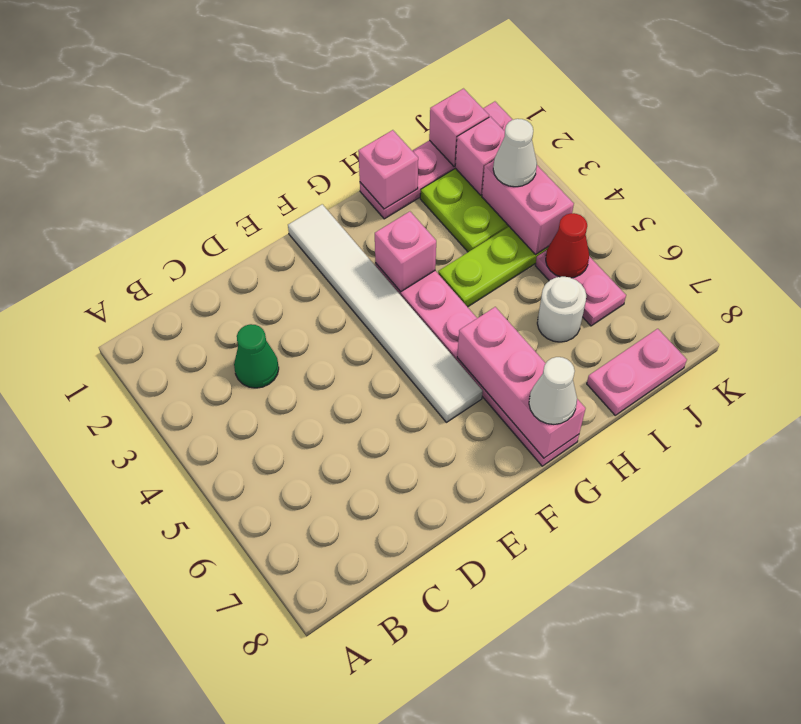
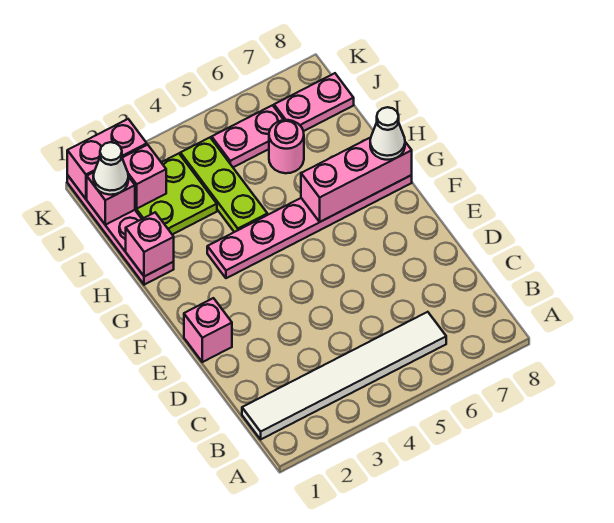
green 1x1 cone [234,324,279,388] -> none
white 1x6 tile [288,204,483,422] -> white 1x6 tile moved to [242,312,446,439]
pink 1x1 brick [375,212,436,292] -> pink 1x1 brick moved to [184,298,232,362]
white 1x1 round brick [537,277,586,342] -> pink 1x1 round brick [269,120,304,173]
pink 1x2 plate [587,329,687,415] -> pink 1x2 plate turned to [274,73,354,131]
pink 1x2 brick [482,160,574,254] -> pink 1x2 brick moved to [67,119,147,199]
white 1x1 cone [493,119,537,187] -> white 1x1 cone moved to [93,142,128,195]
red 1x1 cone [546,213,589,278] -> none

